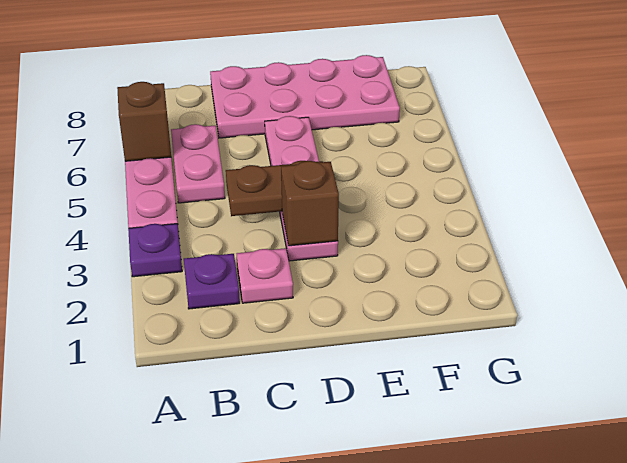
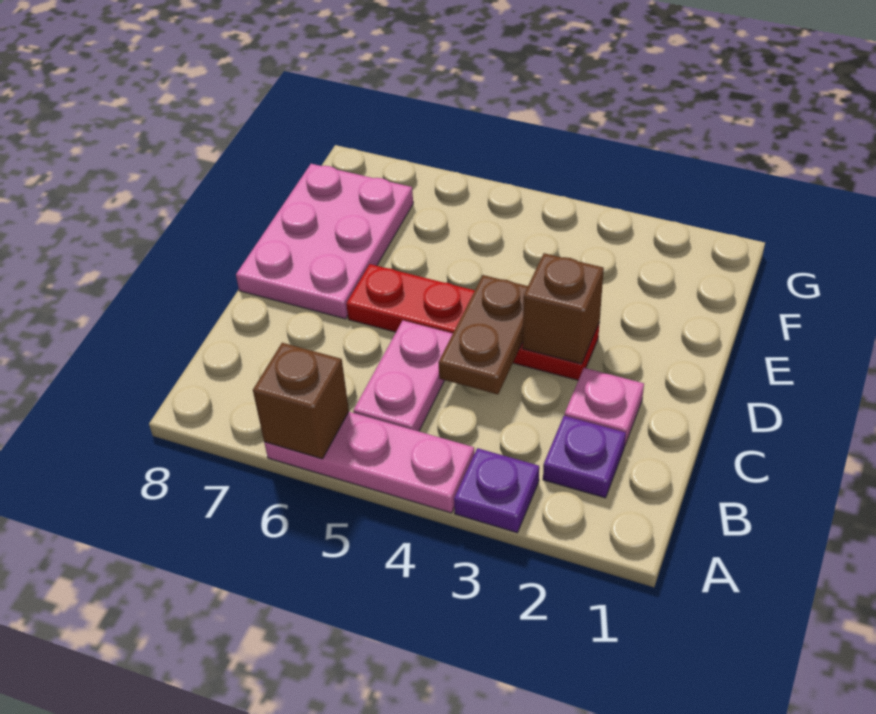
pink 1x2 plate [171,124,225,203] -> pink 1x2 plate turned to [353,321,453,431]
pink 2x4 plate [210,55,400,138] -> pink 2x3 plate [236,164,413,319]
pink 1x4 plate [265,116,338,261] -> red 1x4 plate [346,264,600,380]

